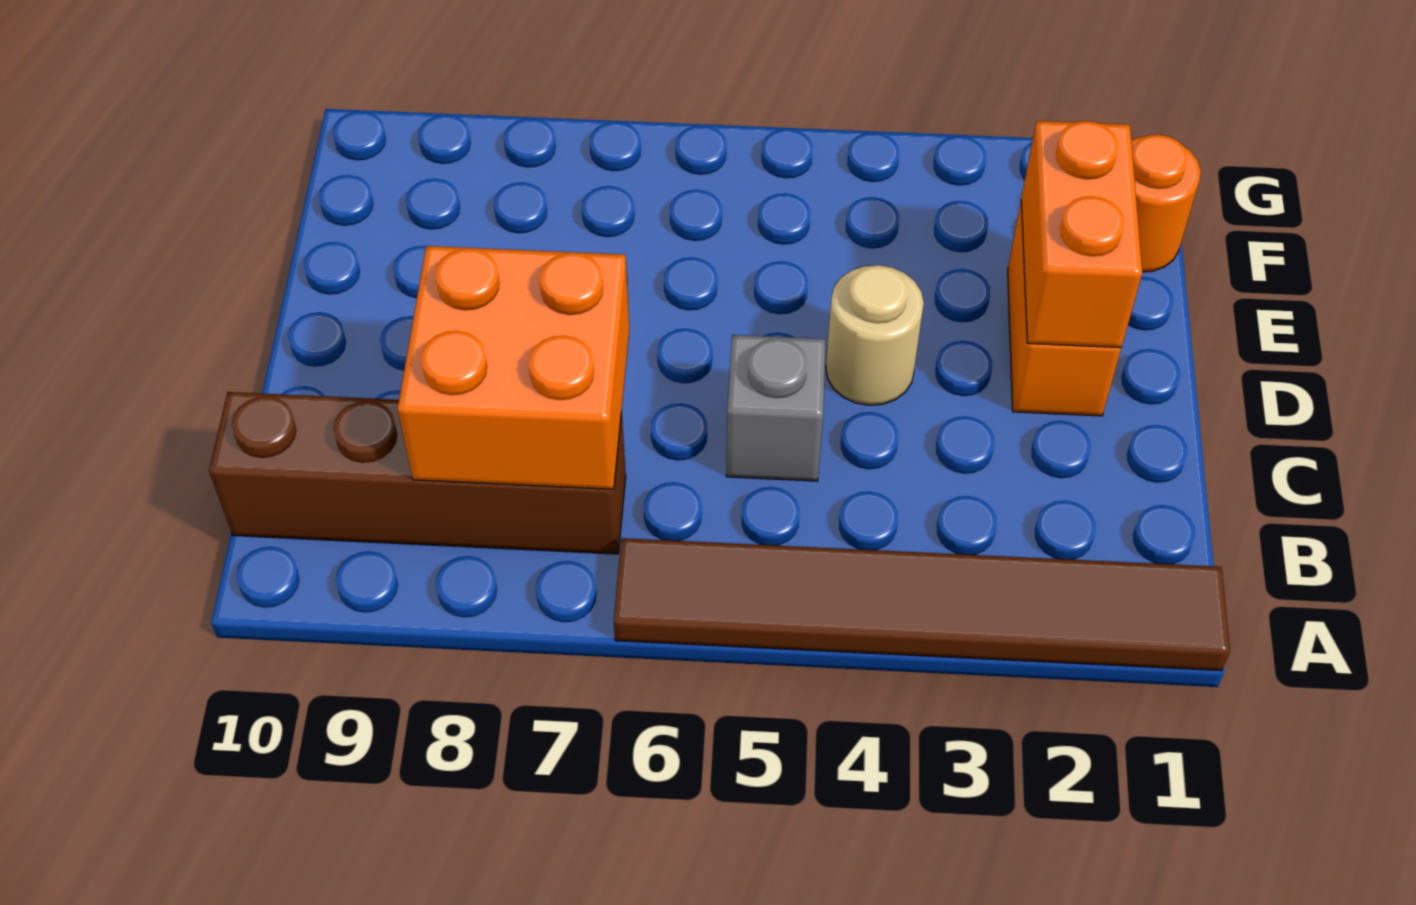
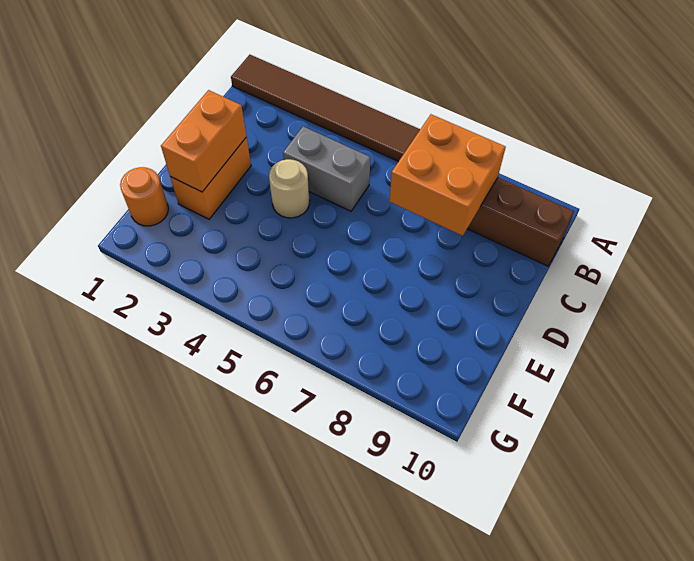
grey 1x1 brick [726,335,825,481] -> grey 1x2 brick [283,126,370,211]

